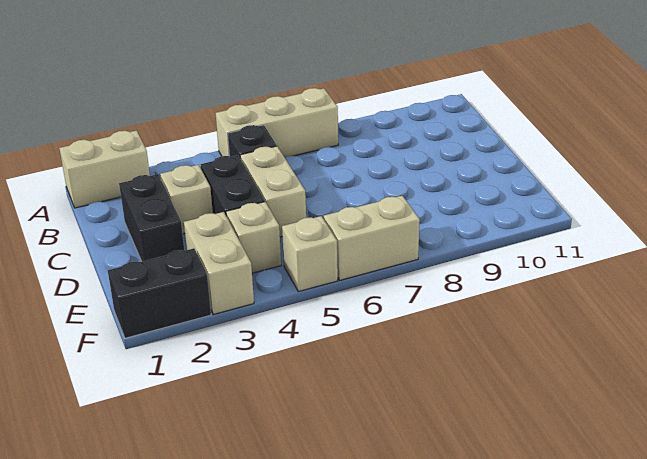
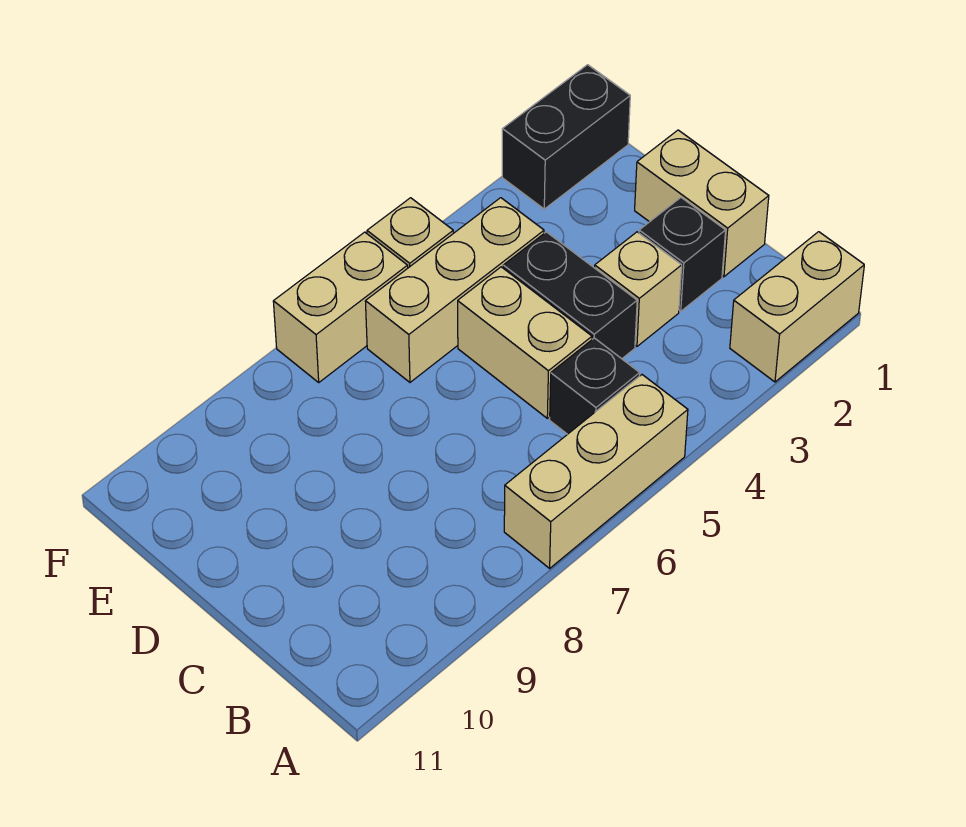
black 1x2 brick [119,174,184,261] -> black 1x1 brick [639,198,726,311]
tan 1x2 brick [184,212,254,314] -> tan 1x2 brick moved to [635,130,769,277]
tan 1x1 brick [226,202,281,273] -> tan 1x3 brick [365,198,544,382]

